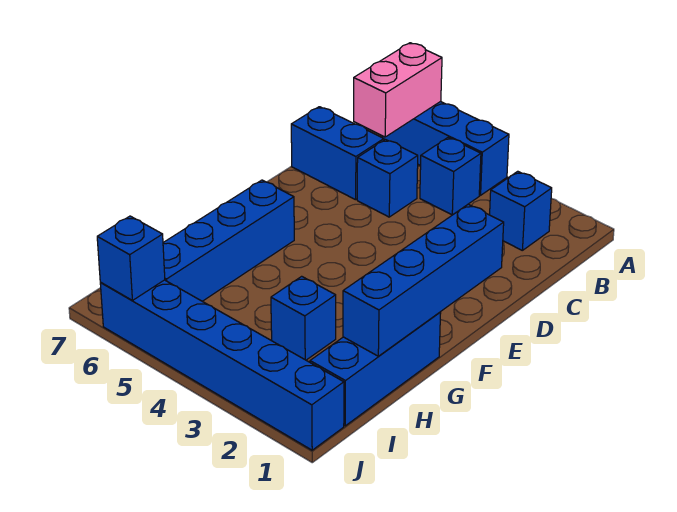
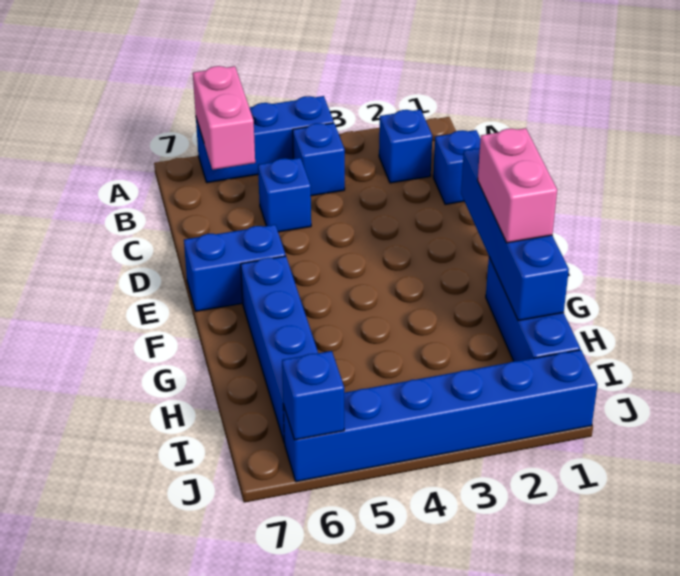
blue 1x2 brick [291,107,384,200] -> blue 1x2 brick moved to [184,225,286,311]
none -> pink 1x2 brick [478,128,557,243]
blue 1x1 brick [271,276,336,360] -> blue 1x1 brick moved to [433,130,481,205]

